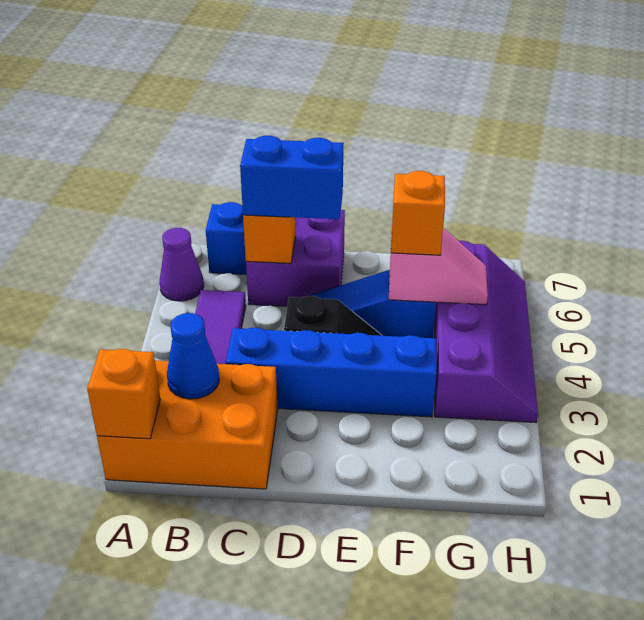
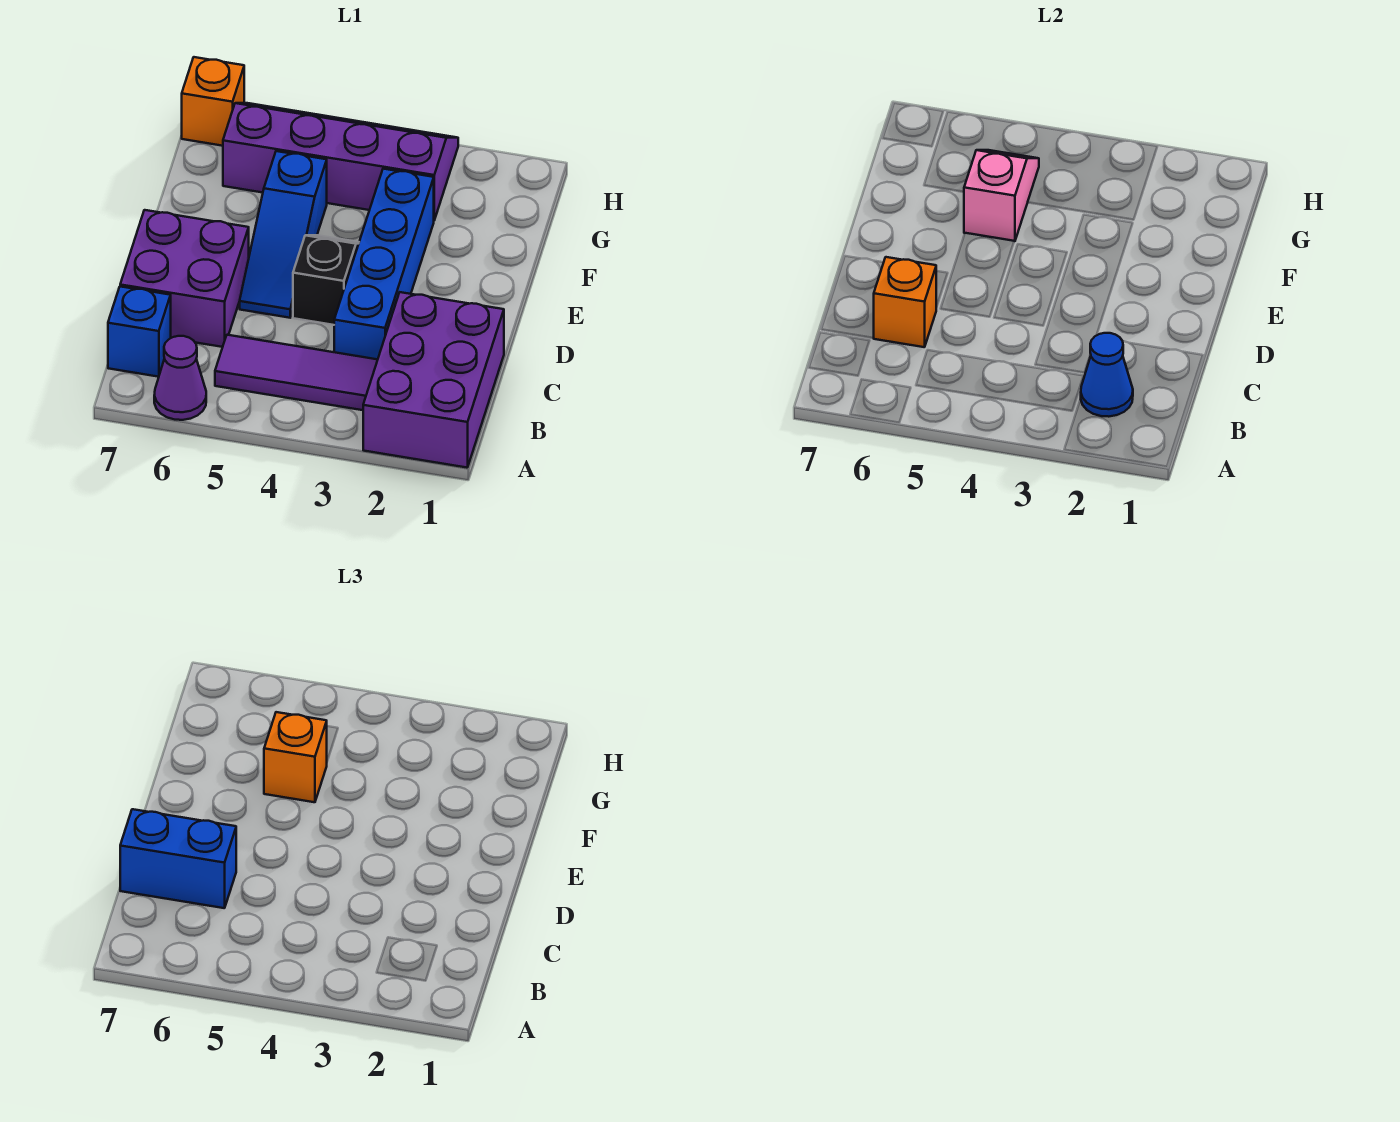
orange 2x3 brick [97,361,278,489] -> purple 2x3 brick [363,292,504,468]
orange 1x1 brick [87,349,160,439] -> orange 1x1 brick moved to [182,57,244,146]
blue 1x2 brick [240,136,343,219] -> blue 1x2 brick turned to [120,809,236,908]

